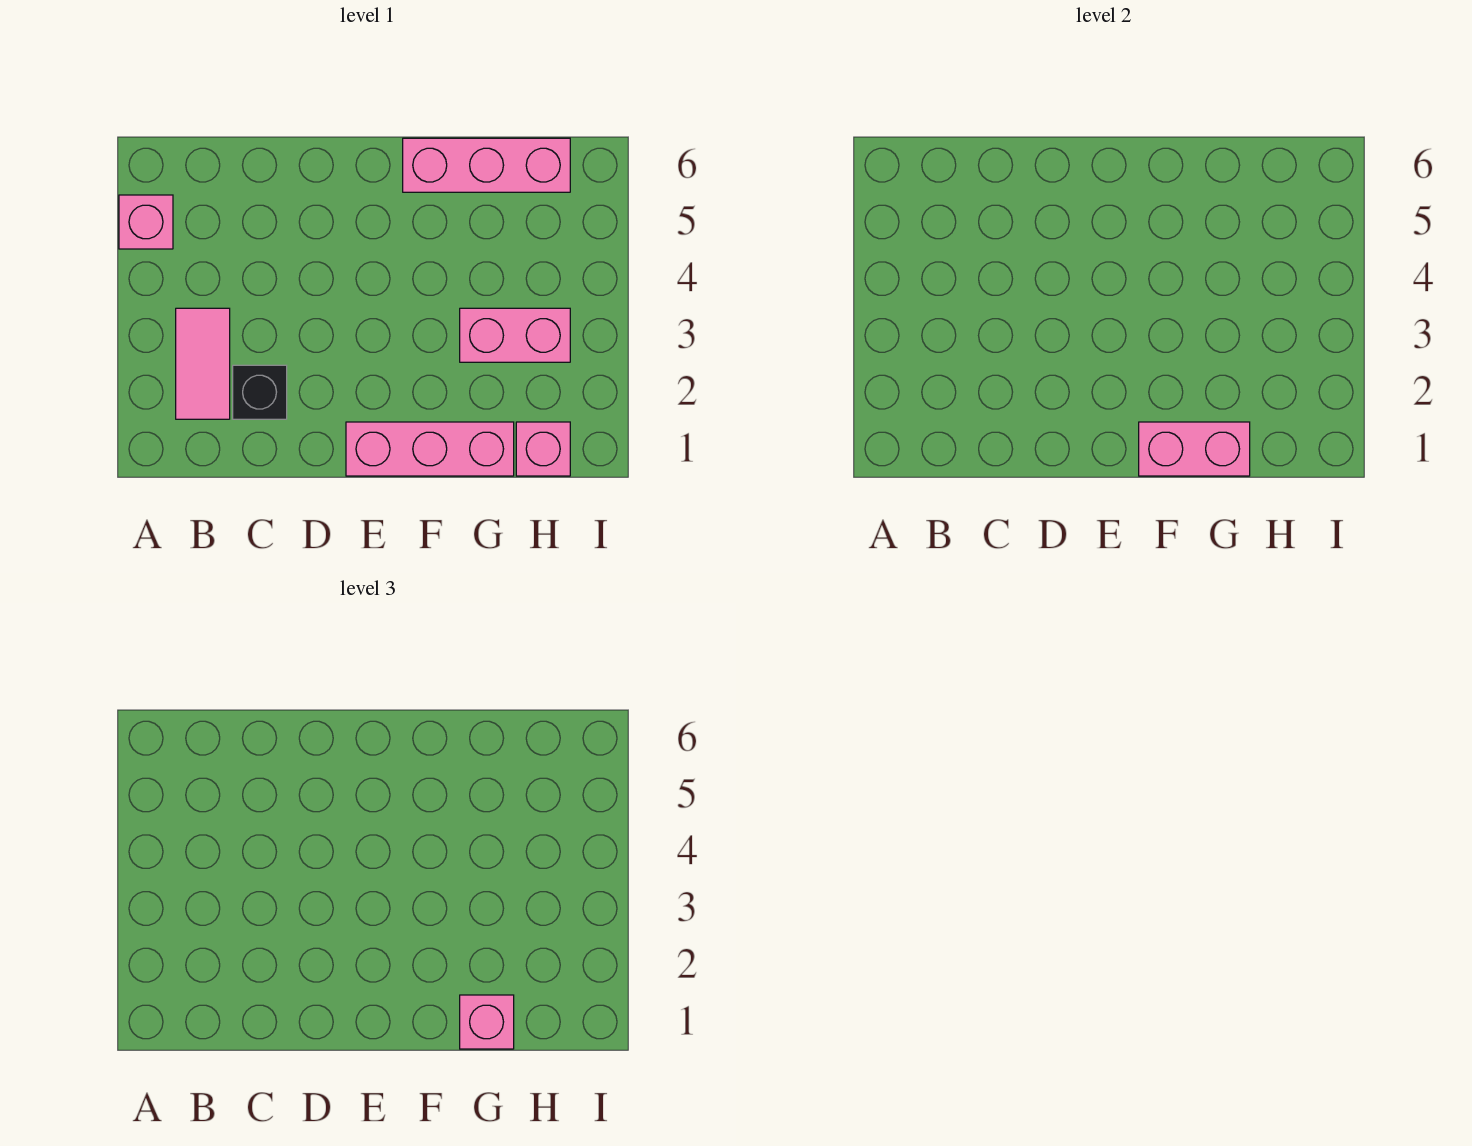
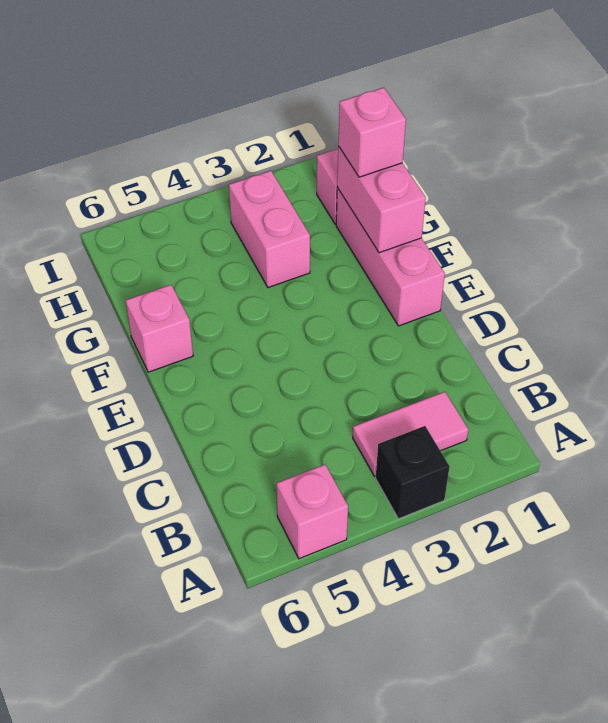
black 1x1 brick [233,365,287,419] -> black 1x1 brick moved to [376,426,450,519]
pink 1x3 brick [403,138,570,192] -> pink 1x1 brick [126,285,193,372]

